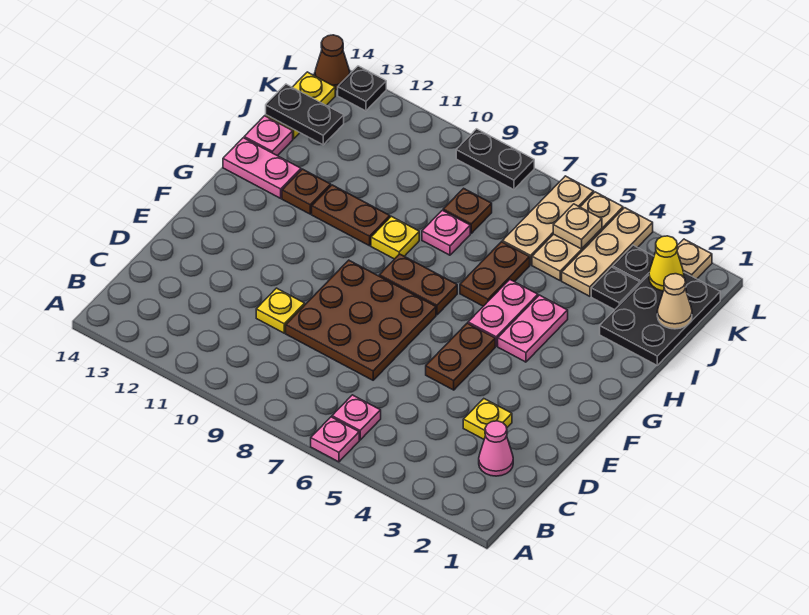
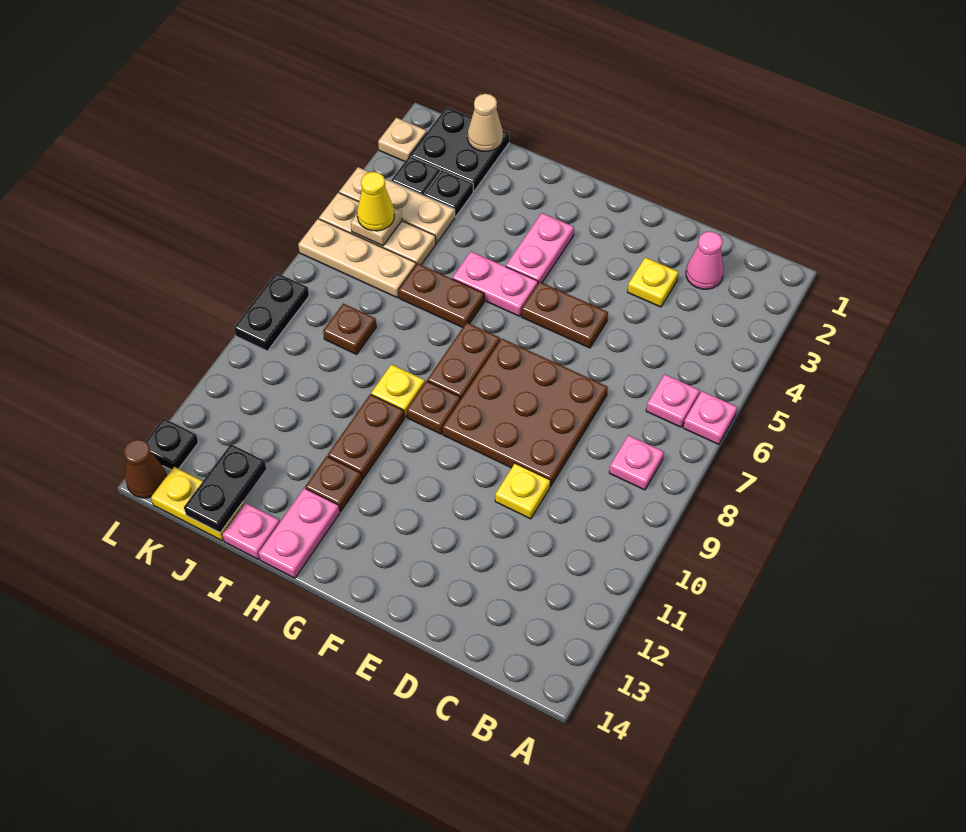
pink 1x2 plate [498,295,568,362] -> pink 1x2 plate turned to [506,213,574,283]
none -> brown 1x1 plate [407,381,460,434]
black 2x3 plate [600,273,720,365] -> black 2x2 plate [410,107,509,191]
pink 1x1 plate [422,210,470,255] -> pink 1x1 plate moved to [609,435,664,490]
yellow 1x1 cone [649,236,684,291] -> yellow 1x1 cone moved to [357,172,394,231]

